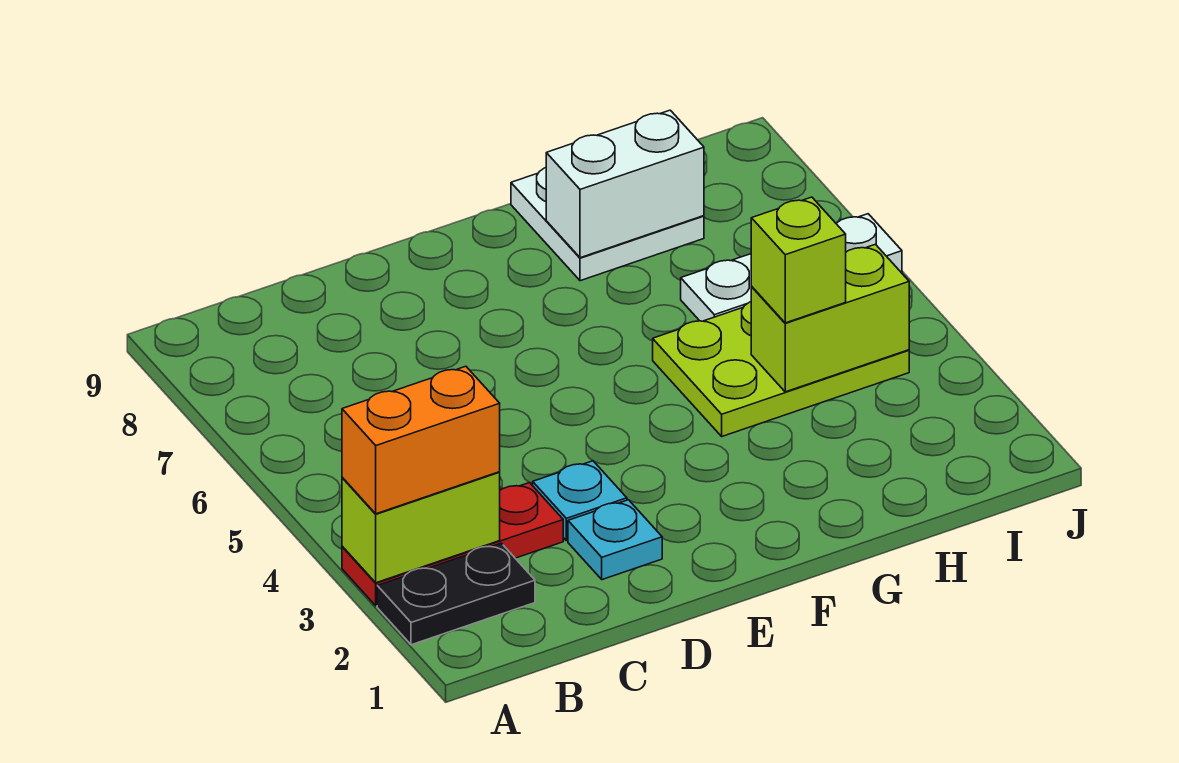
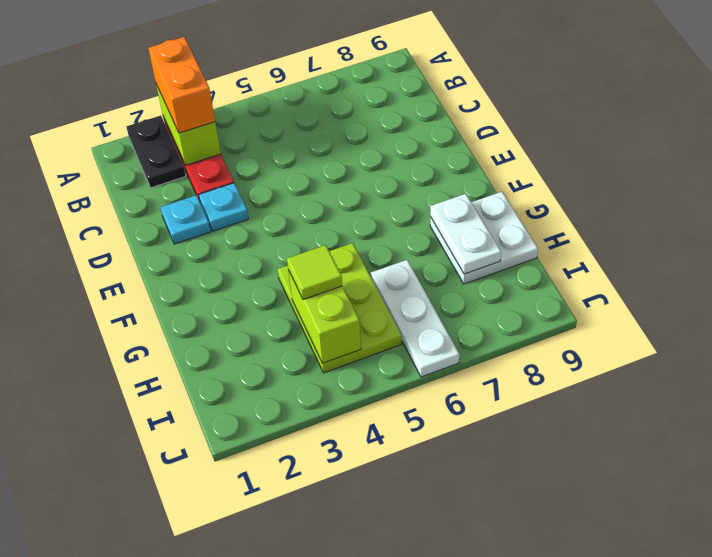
white 1x2 brick [546,110,704,258] -> white 1x2 plate [430,194,501,274]
lime 1x1 brick [751,197,846,323] -> lime 1x1 tile [287,245,342,300]

